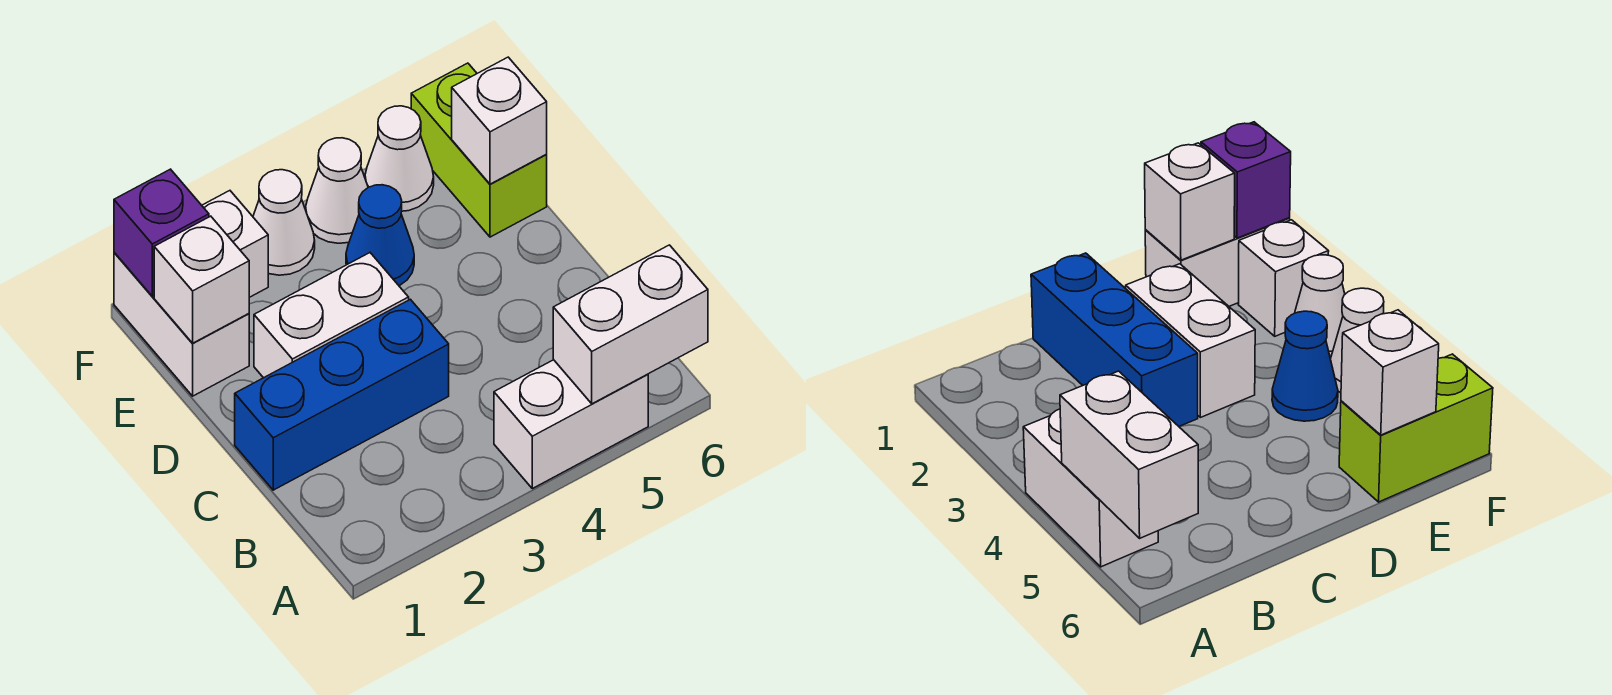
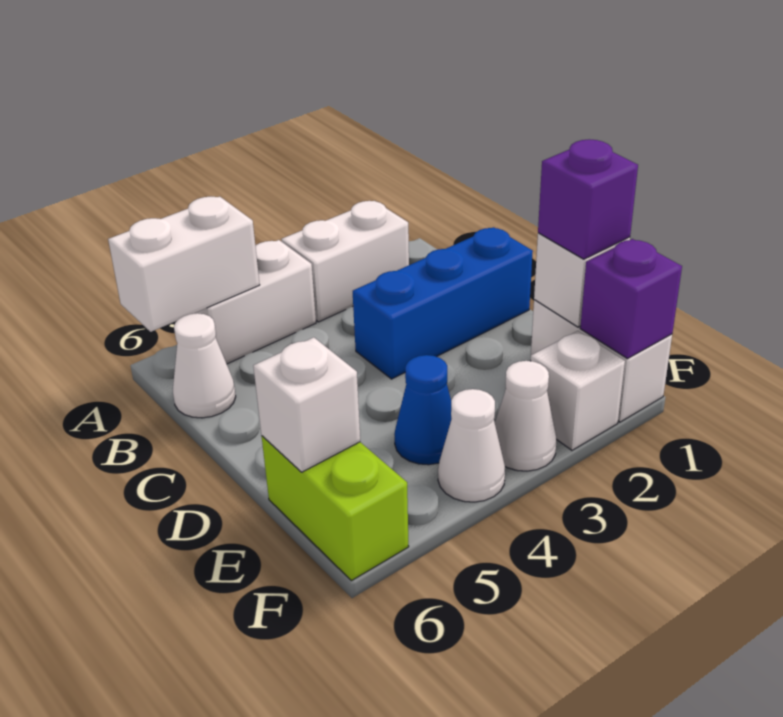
white 1x2 brick [254,253,409,378] -> white 1x2 brick moved to [281,201,409,322]
none -> purple 1x1 brick [538,139,638,259]
white 1x1 cone [365,106,434,211] -> white 1x1 cone moved to [173,313,236,418]

